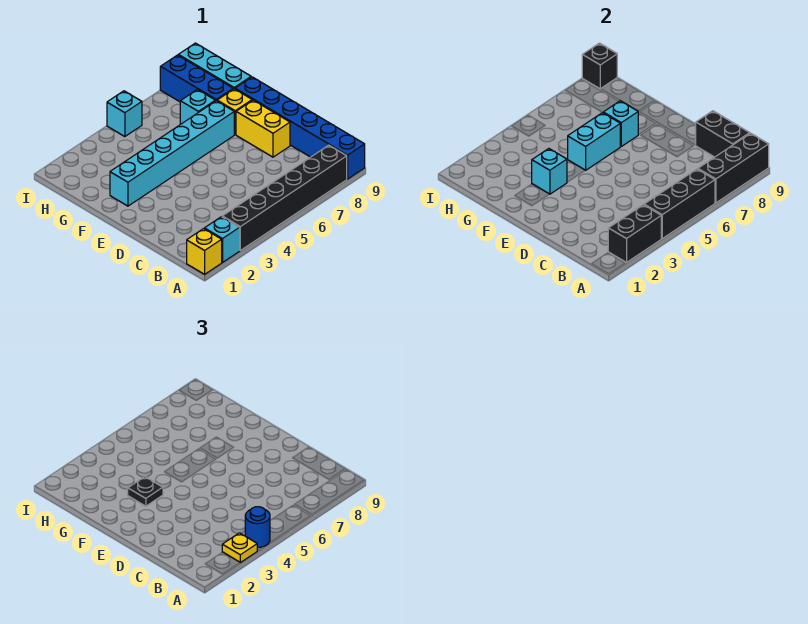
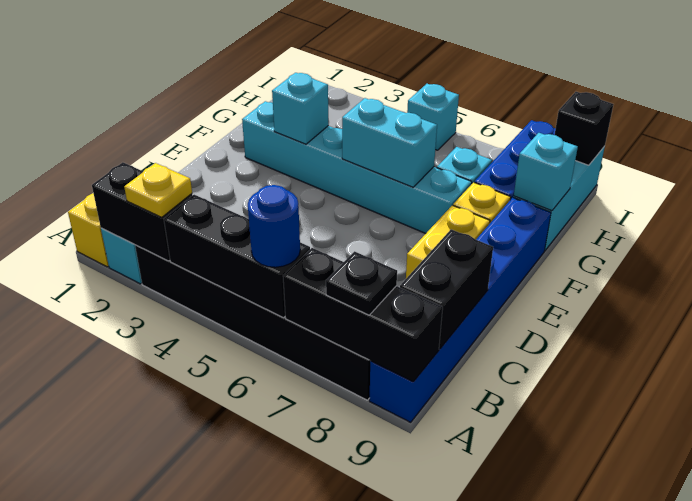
blue 1x1 round brick [245,507,270,547] -> blue 1x1 round brick moved to [248,185,300,267]
black 1x1 plate [128,477,163,506] -> black 1x1 plate moved to [326,251,397,315]
cyan 1x1 brick [603,101,638,146] -> cyan 1x1 brick moved to [514,133,578,211]

